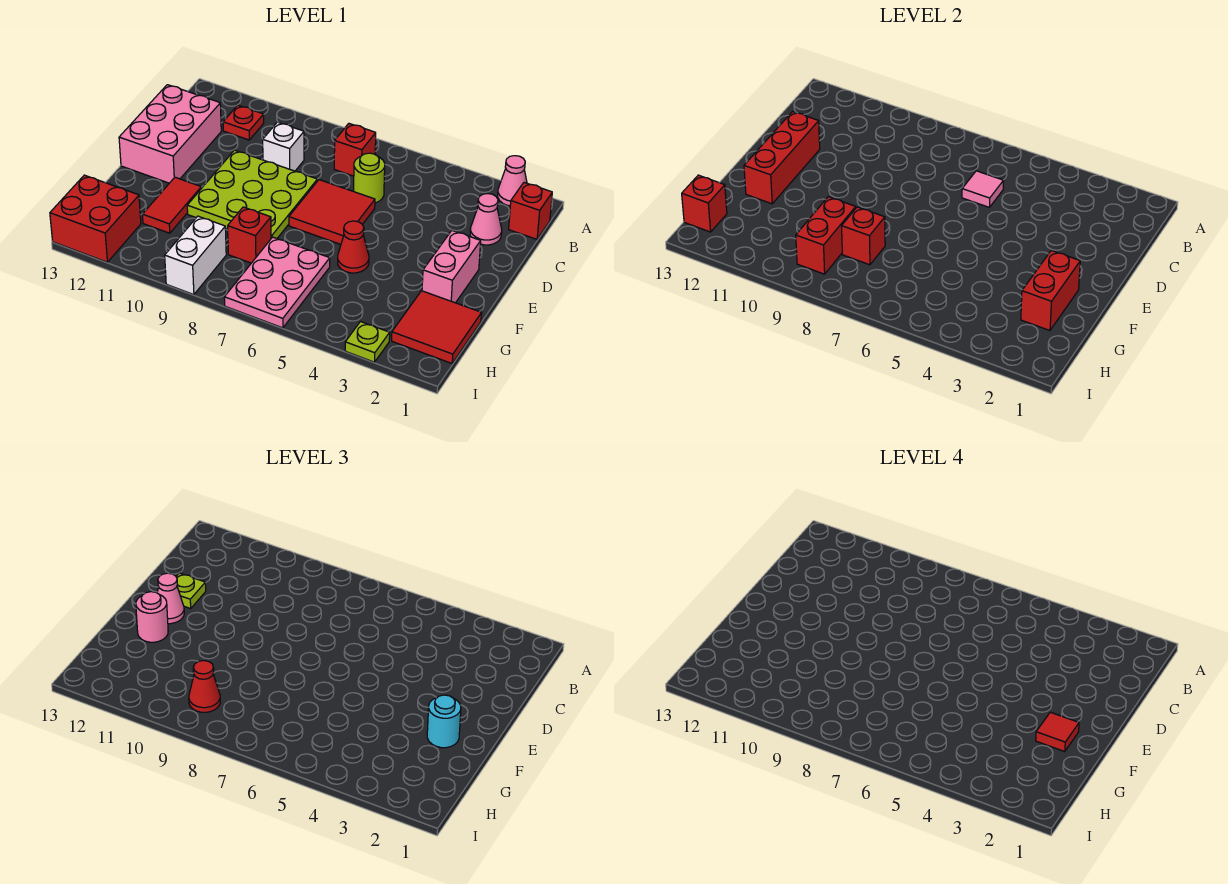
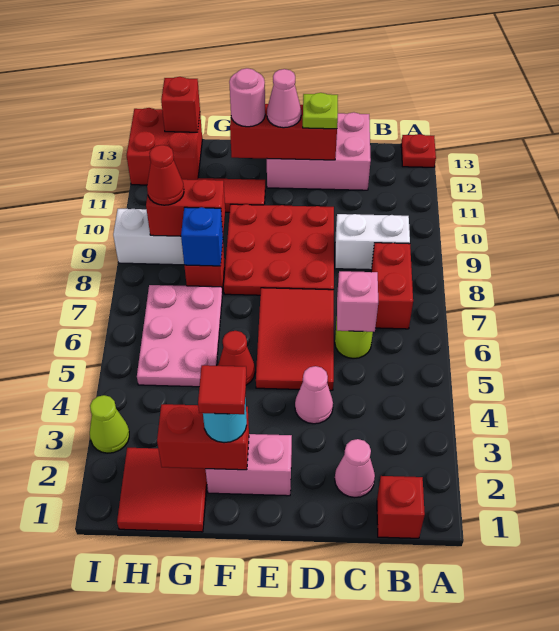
pink 1x1 cone [498,156,527,206] -> pink 1x1 cone moved to [295,366,333,424]
red 1x1 brick [334,124,376,176] -> red 1x2 brick [371,243,413,329]
red 1x1 plate [223,105,264,140] -> red 1x1 plate moved to [401,134,436,167]
pink 1x1 tile [962,171,1004,207] -> pink 1x1 brick [337,271,378,332]
white 1x1 brick [263,122,304,171] -> white 1x2 brick [335,214,410,270]
red 2x2 tile [289,180,375,244] -> red 2x3 tile [256,288,334,390]
lime 3x3 plate [187,150,317,238] -> red 3x3 plate [224,204,334,295]
pink 2x3 plate [224,237,330,328] -> pink 2x3 plate turned to [137,285,222,387]
red 1x1 brick [842,207,885,265] -> blue 1x1 brick [181,207,223,266]
lime 1x1 plate [345,322,390,362] -> lime 1x1 cone [90,395,129,453]

